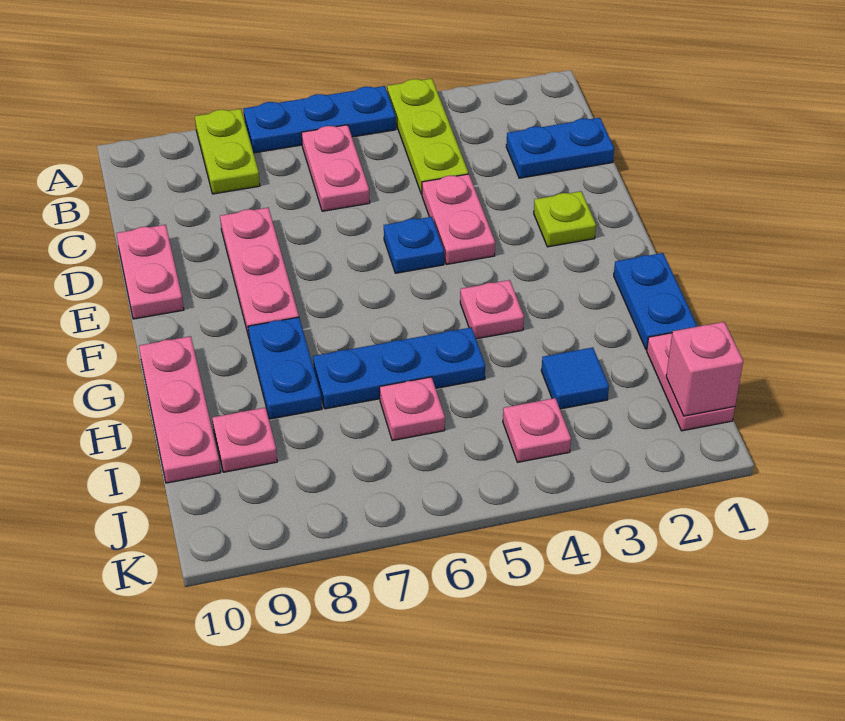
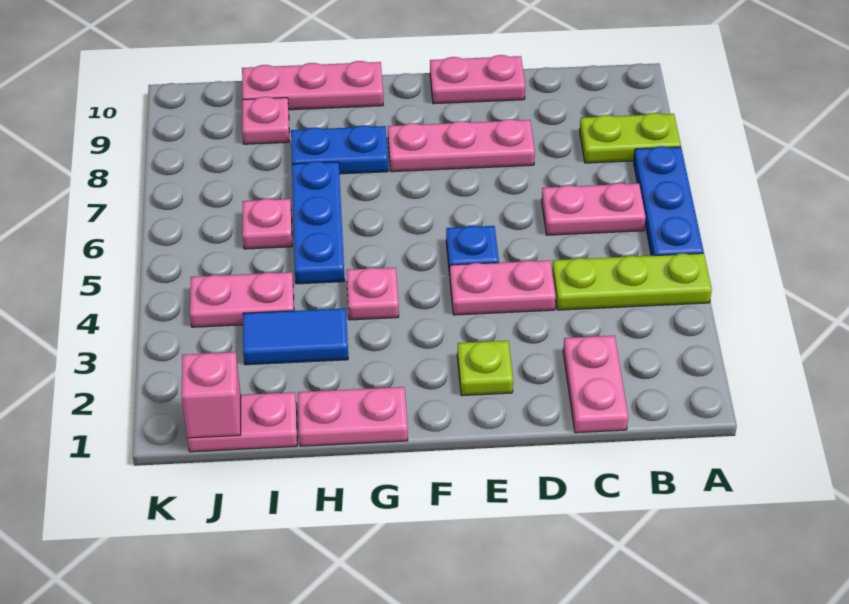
blue 1x2 plate [506,118,614,178] -> pink 1x2 plate [563,336,628,433]
blue 1x2 plate [614,253,697,350] -> pink 1x2 plate [298,387,408,446]
blue 1x1 tile [541,347,609,409] -> blue 1x2 tile [243,308,348,365]
pink 1x1 plate [503,398,571,462] -> pink 1x2 plate [190,272,294,327]

